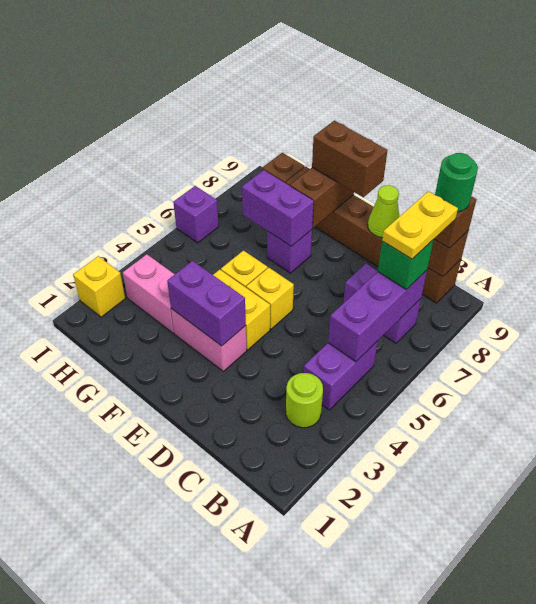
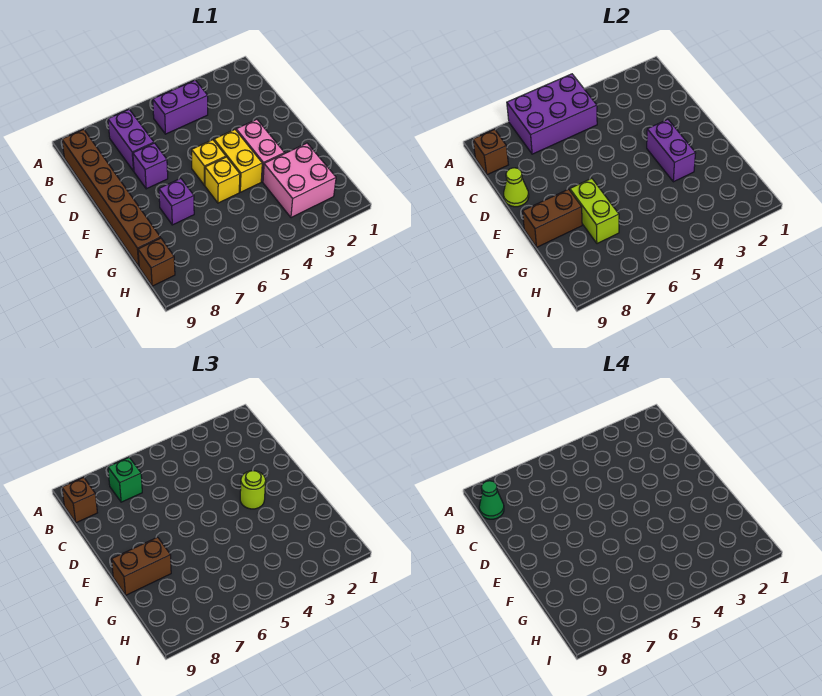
lime 1x1 round brick [286,373,323,428] -> lime 1x1 round brick moved to [240,471,266,509]
purple 1x3 brick [328,270,427,362] -> purple 2x3 brick [507,74,597,154]
yellow 1x2 plate [382,191,458,259] -> none
green 1x1 round brick [435,153,478,212] -> green 1x1 cone [479,481,504,519]
brown 1x2 brick [312,121,388,197] -> brown 1x2 brick turned to [112,537,171,595]
purple 1x2 brick [242,170,314,246] -> lime 1x2 brick [570,178,619,244]
pink 1x2 brick [123,254,175,333] -> pink 2x2 brick [263,143,336,218]
yellow 1x1 brick [73,256,125,317] -> none
purple 1x1 brick [173,186,219,243] -> purple 1x1 brick moved to [133,143,168,189]

